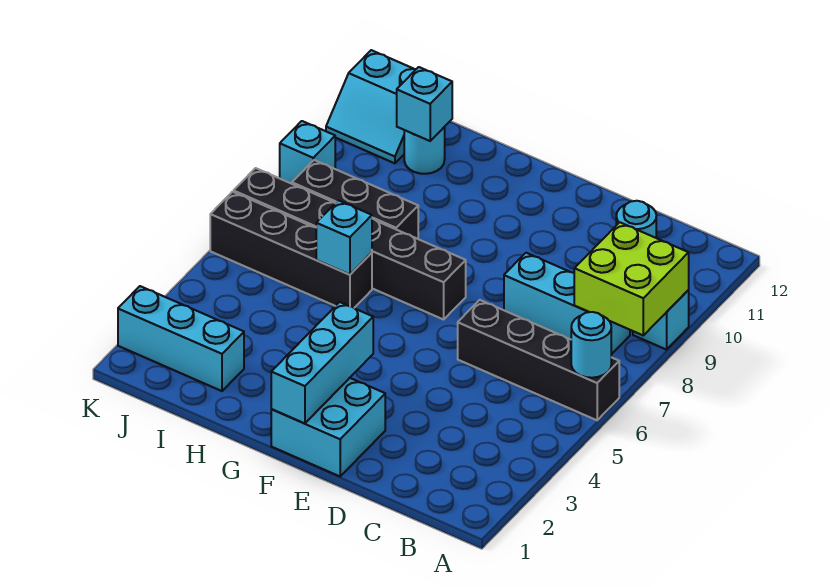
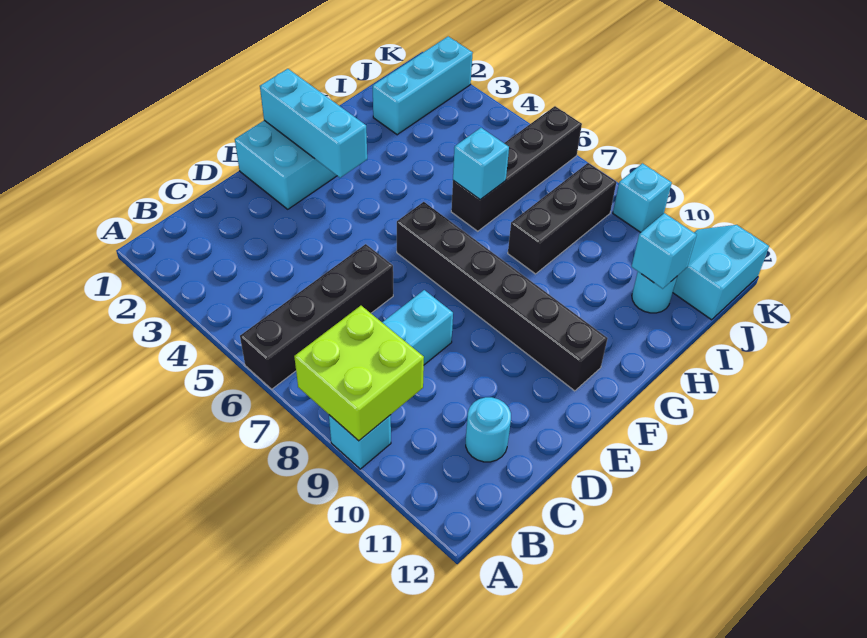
cyan 1x1 round brick [571,312,611,378] -> none
black 1x6 brick [234,168,466,319] -> black 1x6 brick turned to [397,202,608,391]

